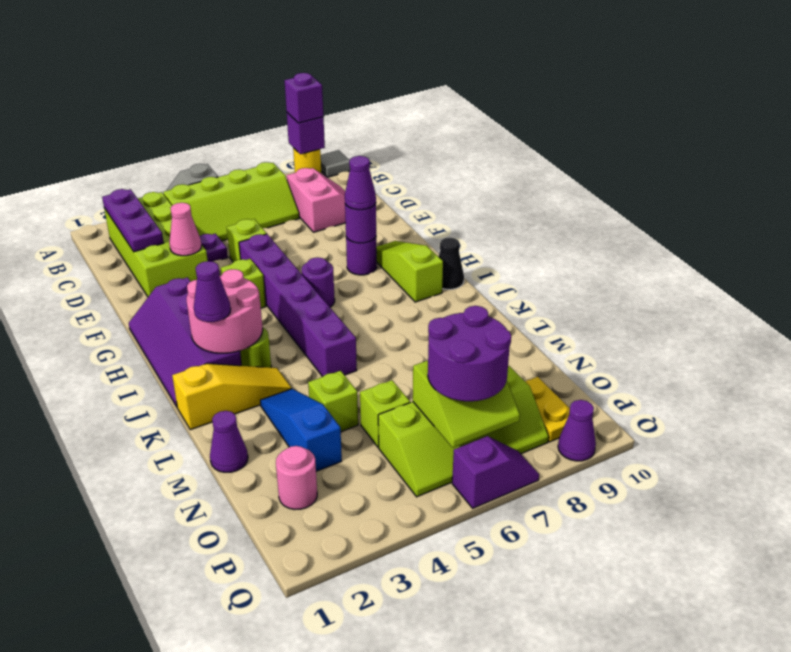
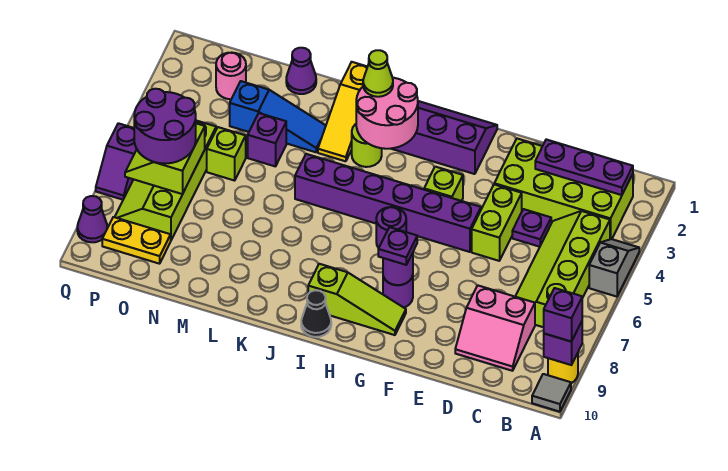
pink 1x1 cone [169,203,202,256] -> none
lime 1x1 brick [227,219,267,262] -> lime 1x2 brick [472,185,522,261]
purple 1x1 cone [345,156,376,210] -> purple 1x1 plate [378,227,417,265]
purple 1x1 cone [194,261,231,322] -> lime 1x1 cone [363,50,393,97]
lime 1x1 brick [308,371,358,431] -> purple 1x1 brick [248,113,286,167]

